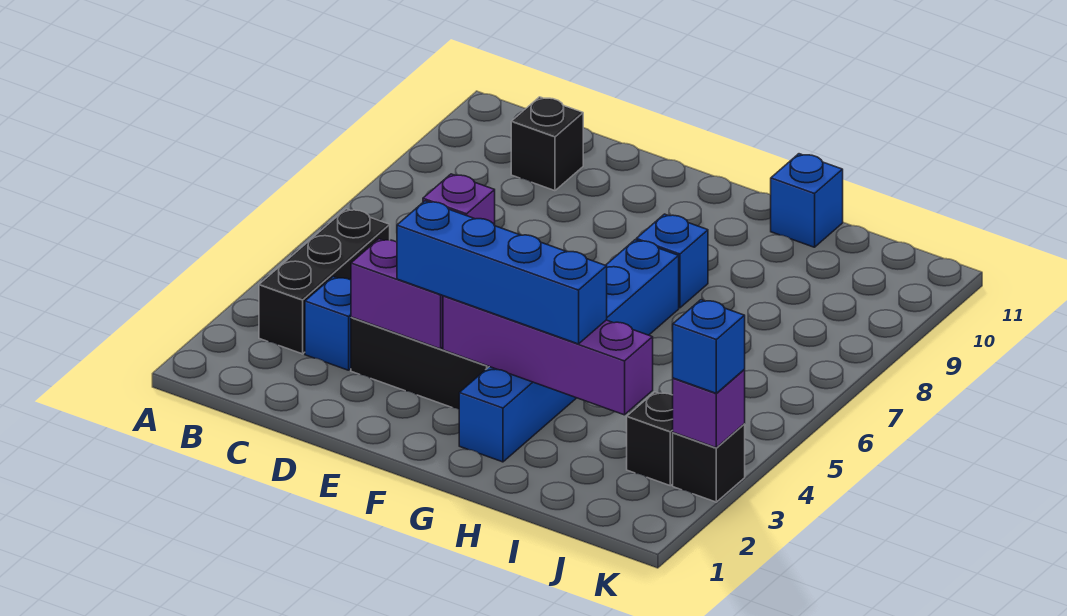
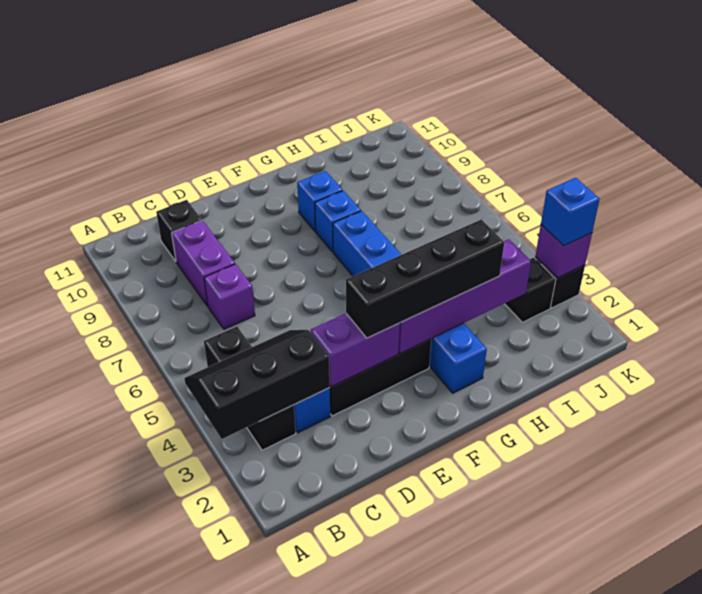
none -> black 2x3 slope [184,330,330,439]
none -> purple 1x2 brick [172,220,235,306]
blue 1x4 brick [397,201,607,344] -> black 1x4 brick [346,219,504,338]
blue 1x1 brick [771,154,843,247] -> blue 1x1 brick moved to [297,171,342,231]

